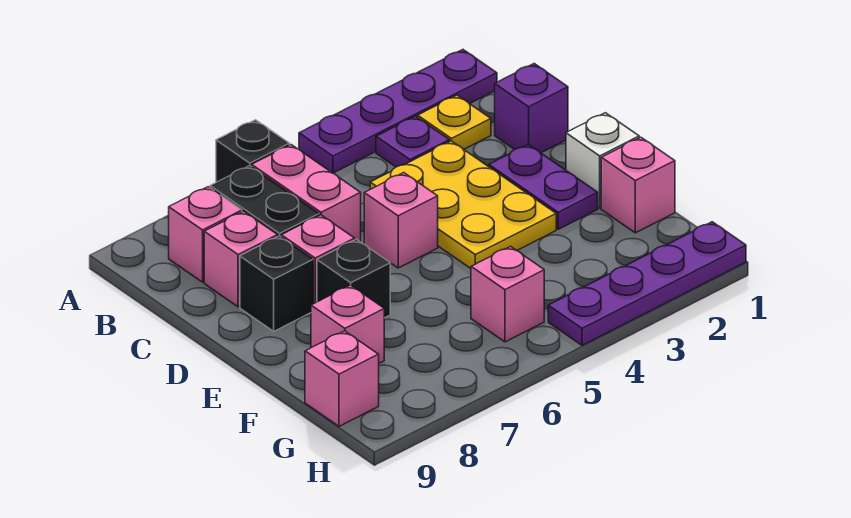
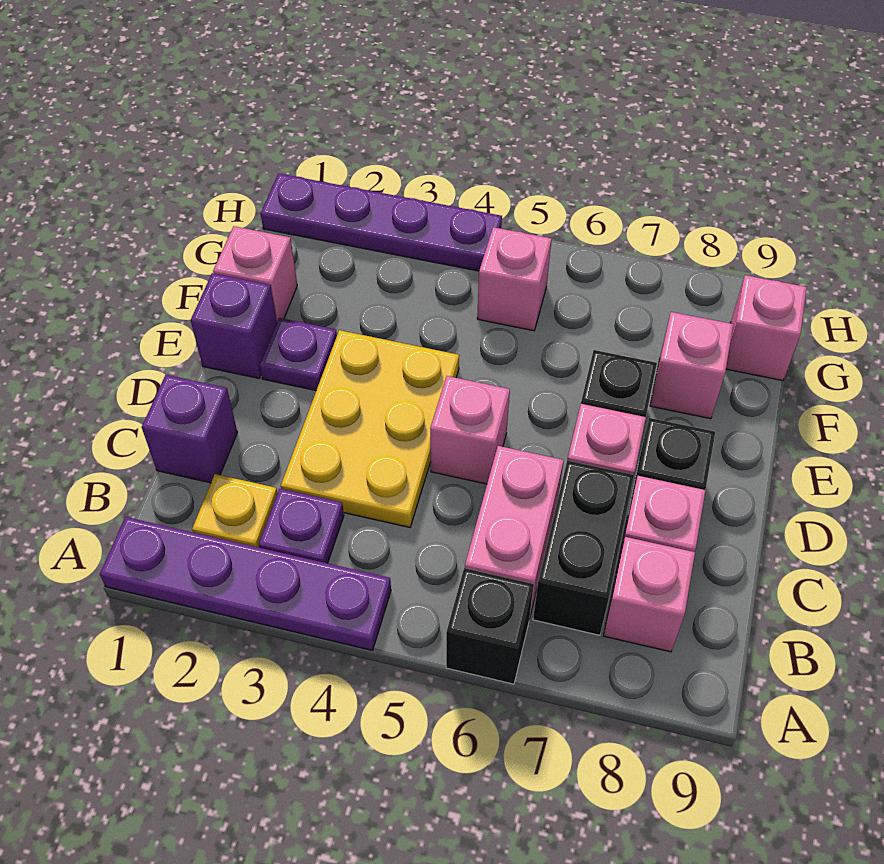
purple 1x2 plate [489,144,598,229] -> purple 1x1 plate [260,318,337,390]
white 1x1 brick [566,113,639,208] -> purple 1x1 brick [191,273,277,378]

